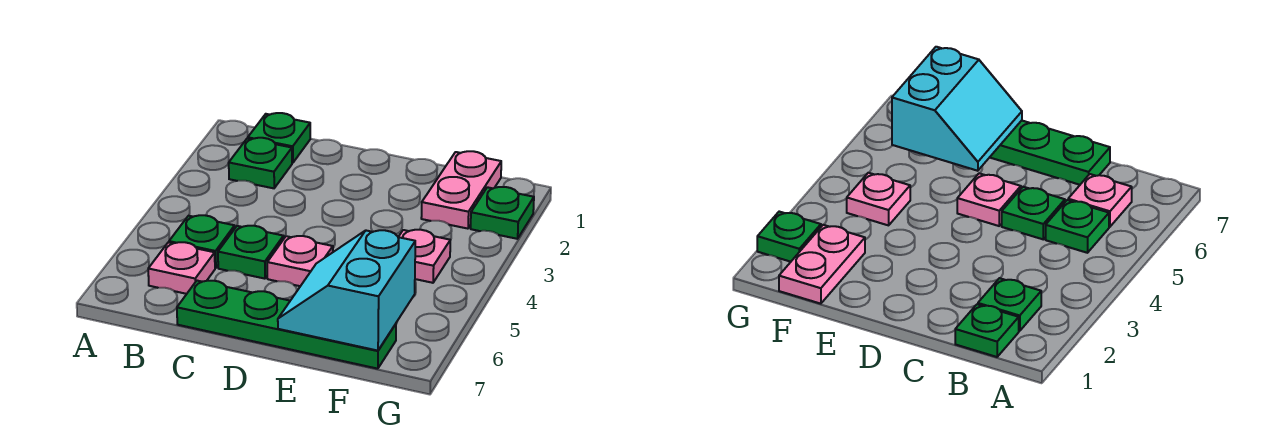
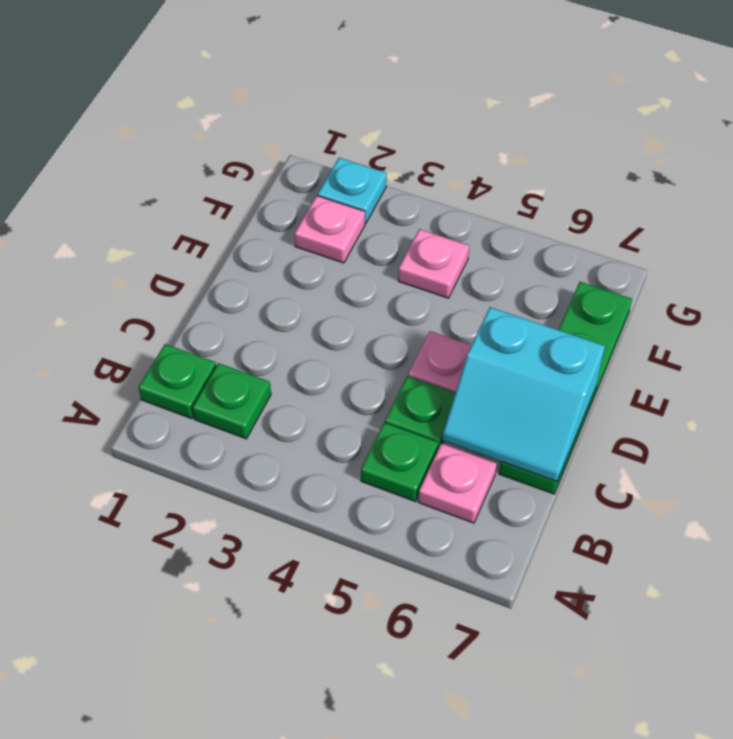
cyan 2x2 slope [278,230,415,351] -> cyan 2x2 slope moved to [442,307,605,482]
pink 1x2 plate [421,151,501,229] -> pink 1x1 plate [295,196,365,263]
green 1x1 plate [471,187,534,239] -> cyan 1x1 plate [318,158,387,223]

